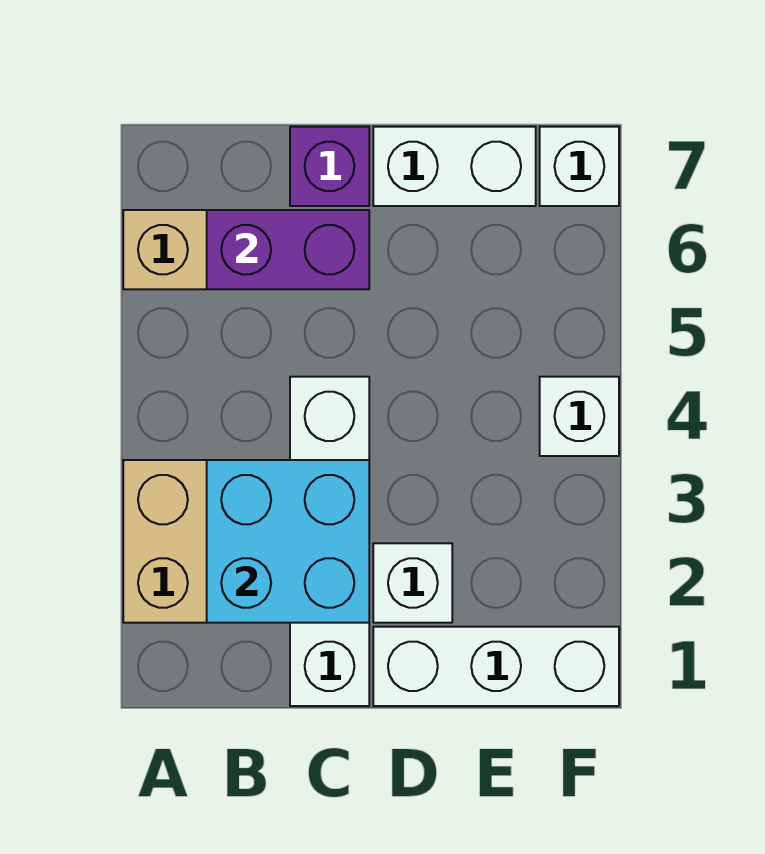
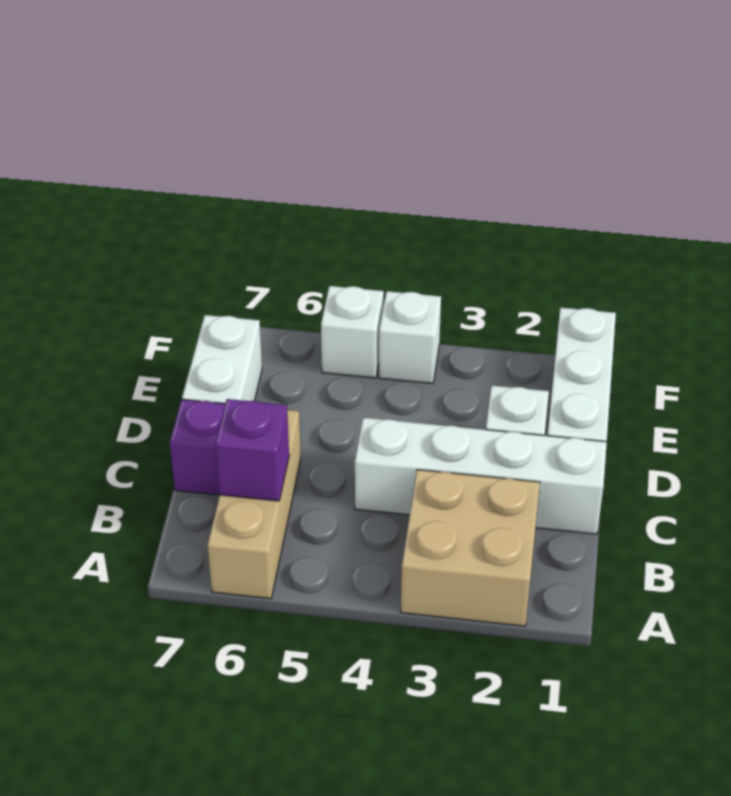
cyan 2x2 brick [207,460,369,623] -> none
purple 1x2 brick [207,210,369,289] -> purple 1x1 brick [215,399,289,501]
white 1x1 brick [540,127,619,206] -> white 1x1 brick moved to [321,286,384,378]

